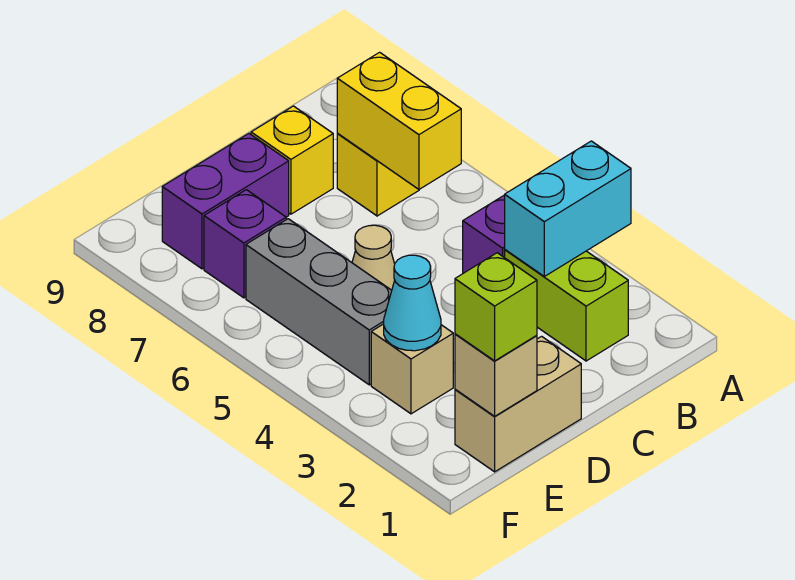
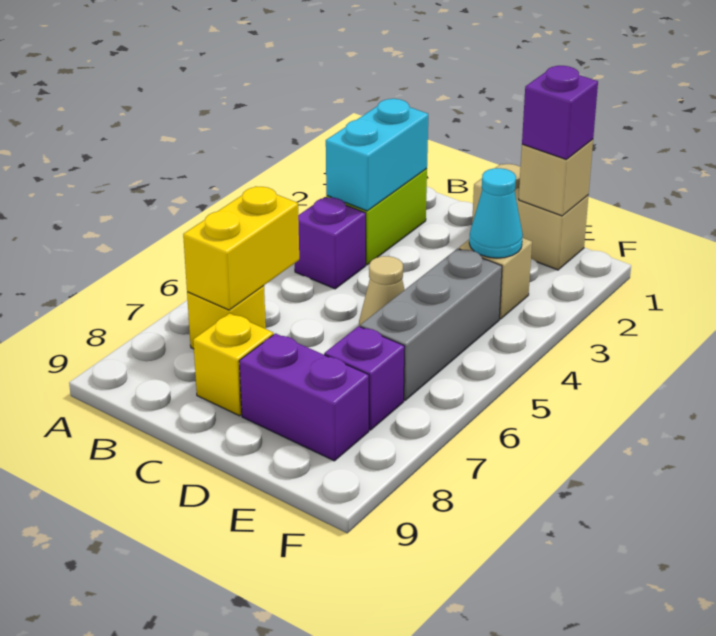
cyan 1x2 brick [505,141,631,276] -> cyan 1x2 brick turned to [326,99,428,211]
lime 1x1 brick [455,253,537,361] -> purple 1x1 brick [522,66,598,160]

